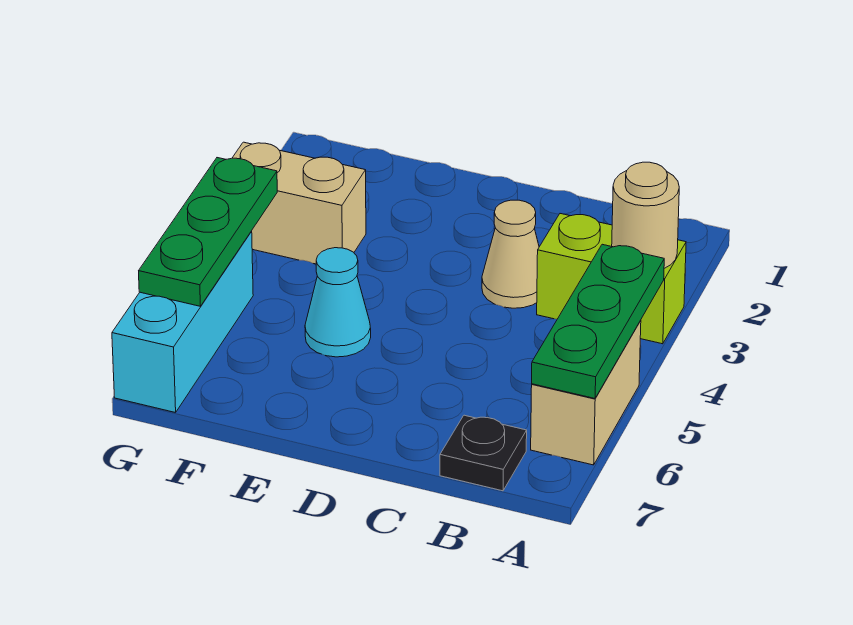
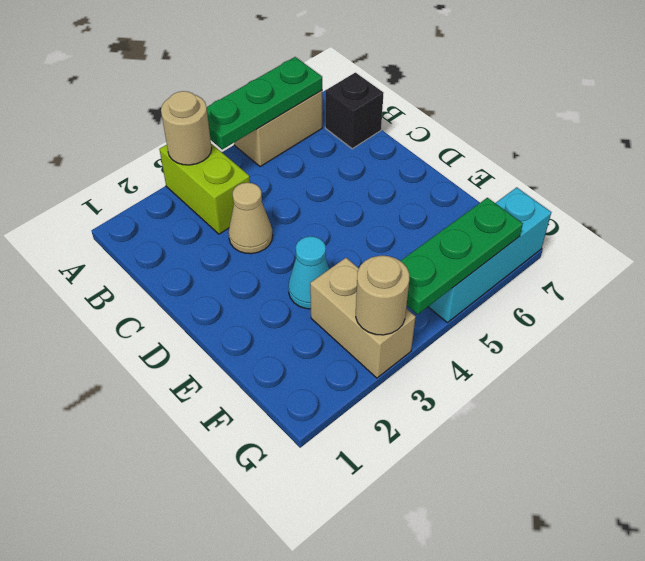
black 1x1 plate [440,415,527,491] -> black 1x1 brick [325,73,384,149]
cyan 1x1 cone [305,248,371,357] -> cyan 1x1 cone moved to [288,236,329,309]
none -> tan 1x1 round brick [356,256,409,335]

